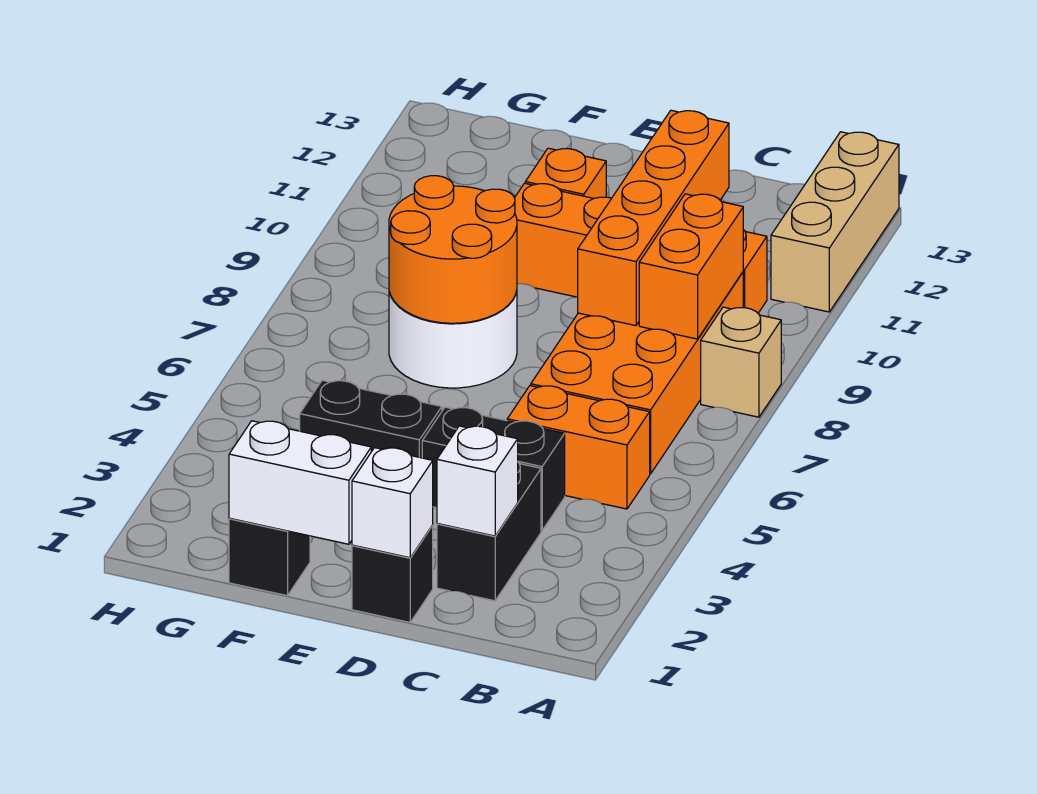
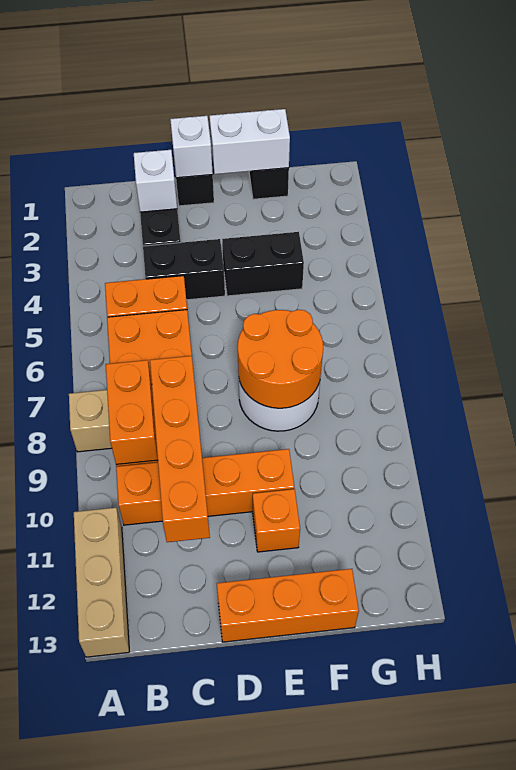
none -> orange 1x3 brick [217,569,359,642]

